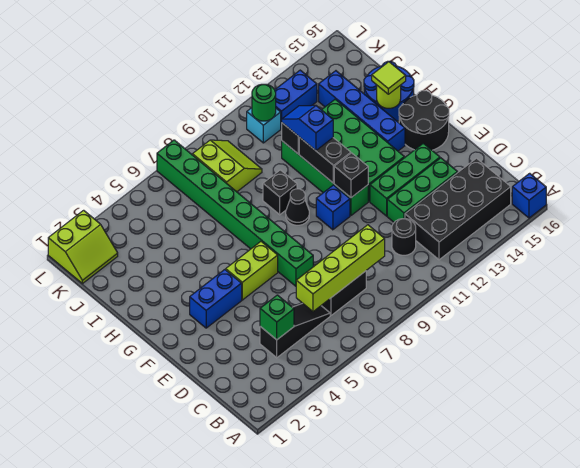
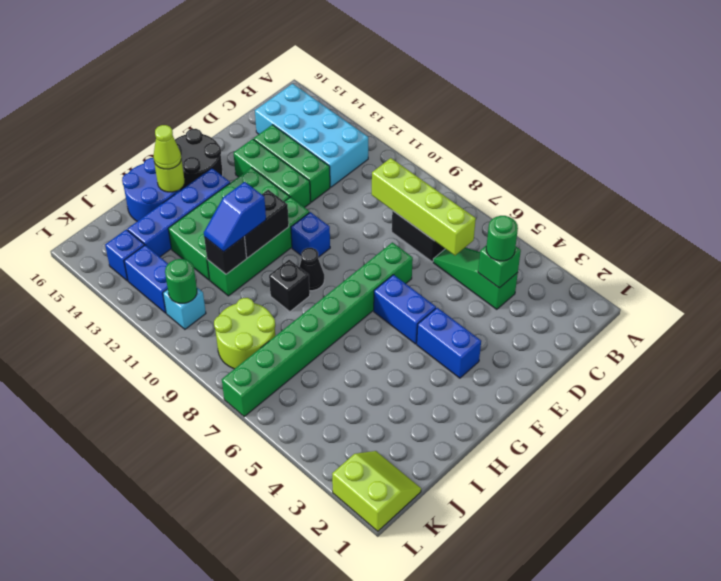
blue 1x1 brick [512,173,546,218] -> blue 1x1 brick moved to [105,229,144,281]
black 2x4 brick [405,158,511,260] -> cyan 2x4 brick [255,84,368,187]
black 1x3 slope [260,303,330,358] -> green 1x3 slope [433,248,518,309]
none -> green 1x1 round brick [486,216,518,261]
black 1x1 round brick [392,219,416,255] -> none
lime 1x2 brick [226,242,278,300] -> blue 1x2 brick [374,275,436,344]
black 1x1 brick [334,153,368,198] -> none
lime 1x1 tile [372,62,406,94] -> lime 1x1 cone [153,125,181,169]
lime 2x2 slope [192,140,262,192] -> lime 2x2 round brick [214,298,275,369]

